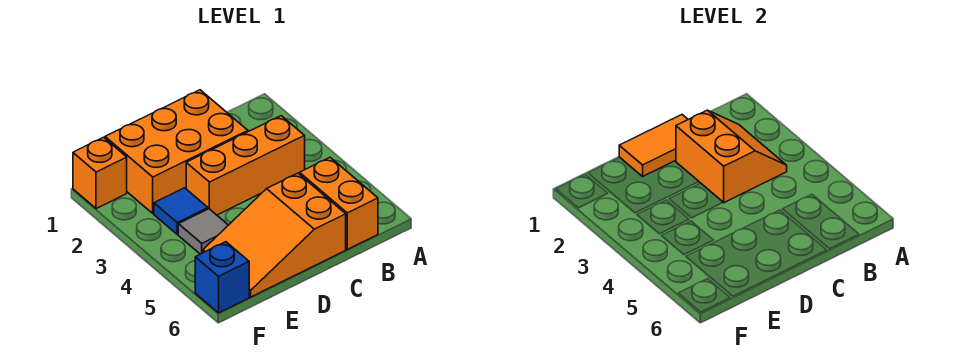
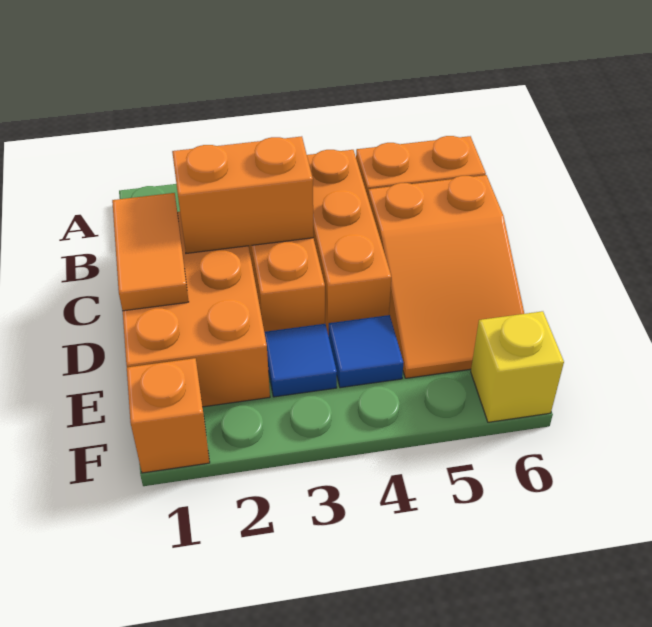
none -> orange 1x3 brick [307,150,391,336]
grey 1x1 tile [178,209,228,254] -> blue 1x1 tile [329,315,403,388]
blue 1x1 brick [195,242,249,313] -> yellow 1x1 brick [471,311,564,422]

